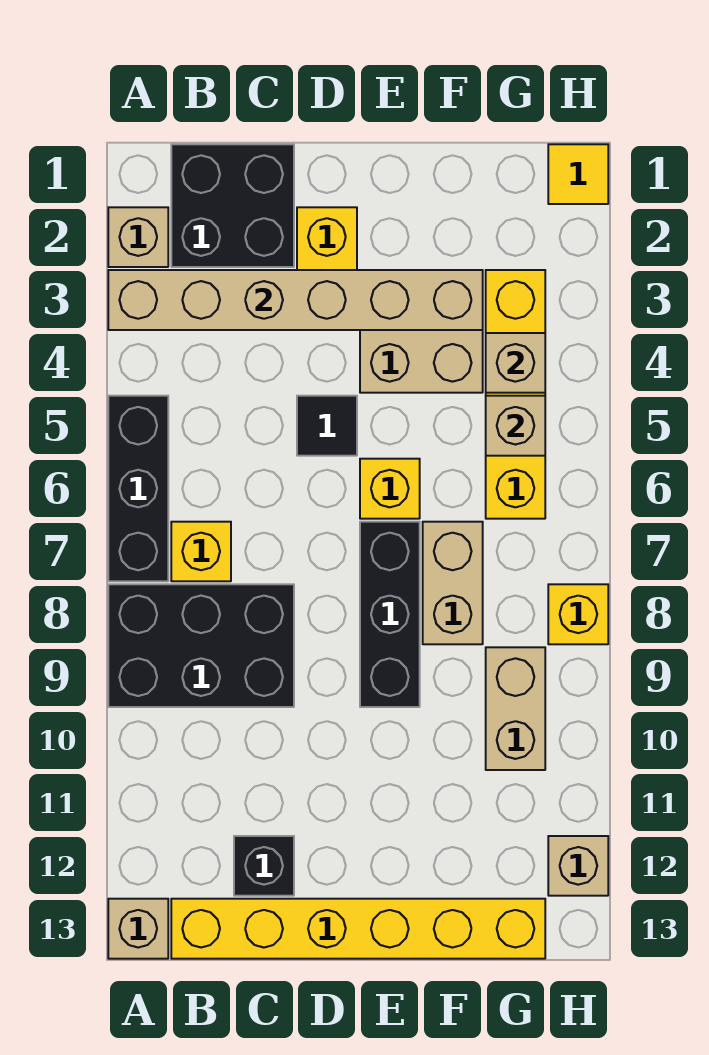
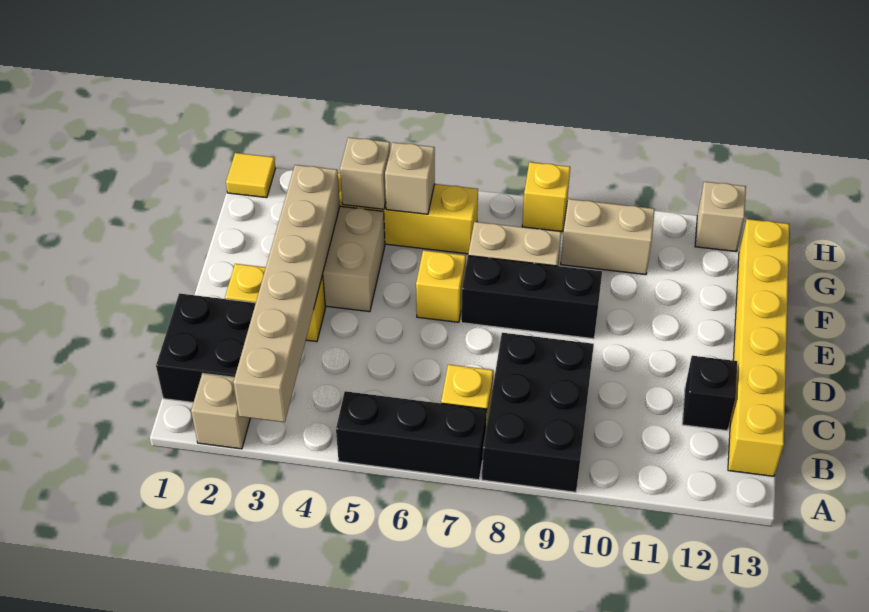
tan 1x1 brick [108,899,168,959] -> none
black 1x1 tile [297,396,357,456] -> none

